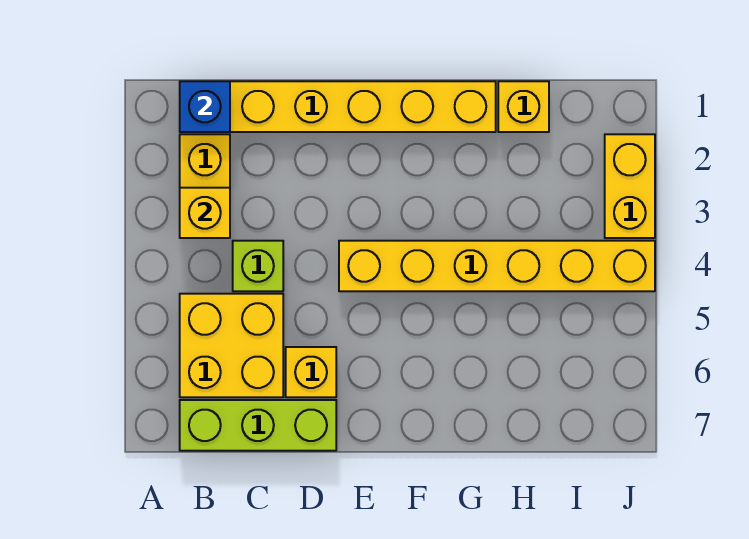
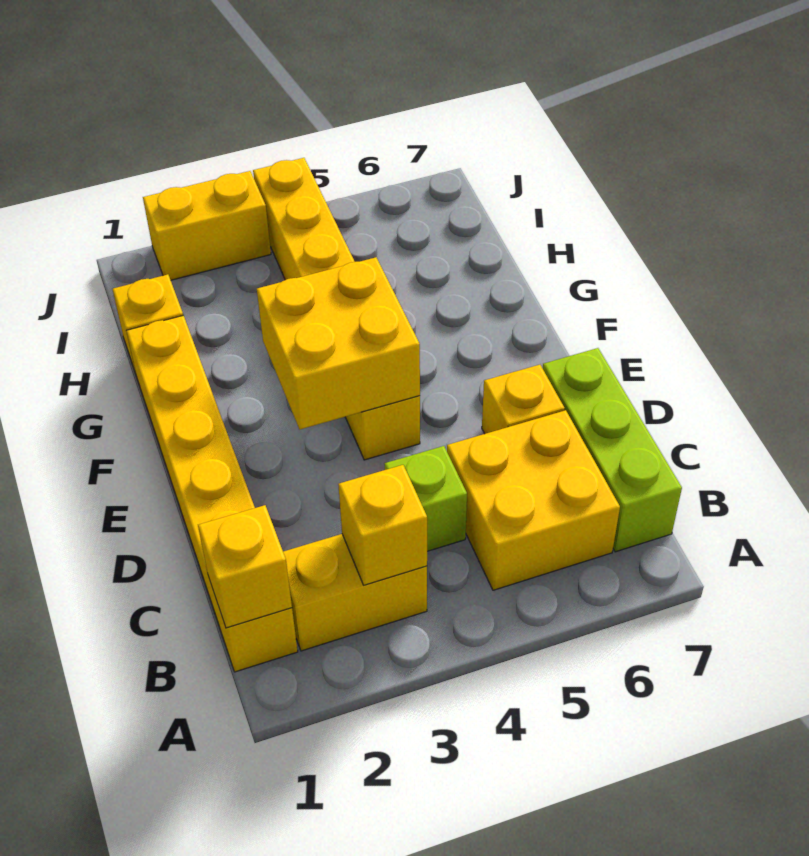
blue 1x1 brick [180,81,230,132] -> yellow 1x1 brick [198,505,292,628]
none -> yellow 2x2 brick [257,257,420,429]

